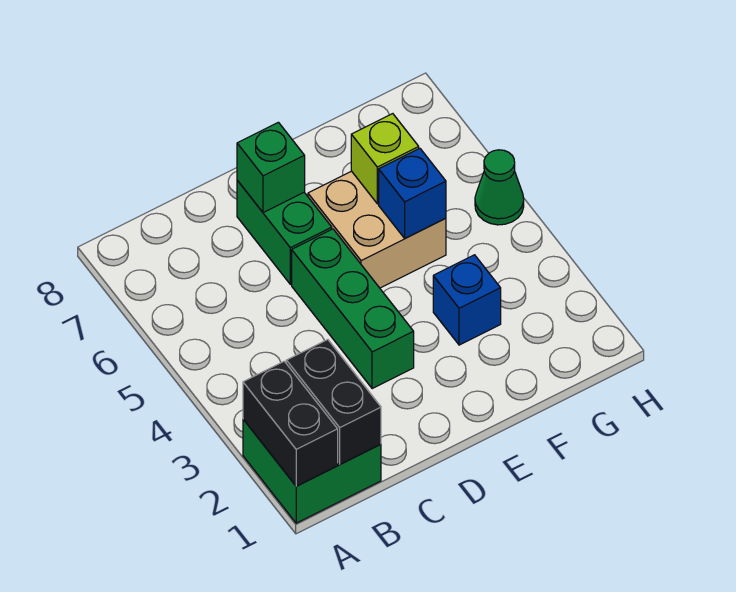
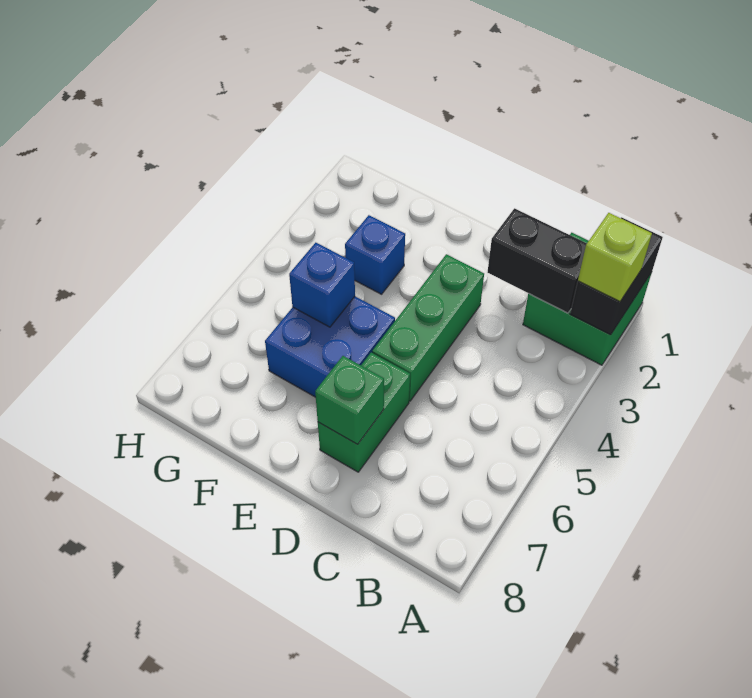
black 1x2 brick [286,340,381,464] -> black 1x2 brick turned to [487,208,587,313]
tan 2x2 brick [308,171,446,288] -> blue 2x2 brick [265,296,395,397]
lime 1x1 brick [351,114,419,204] -> lime 1x1 brick moved to [578,213,652,301]
green 1x1 cone [475,150,524,225] -> none

